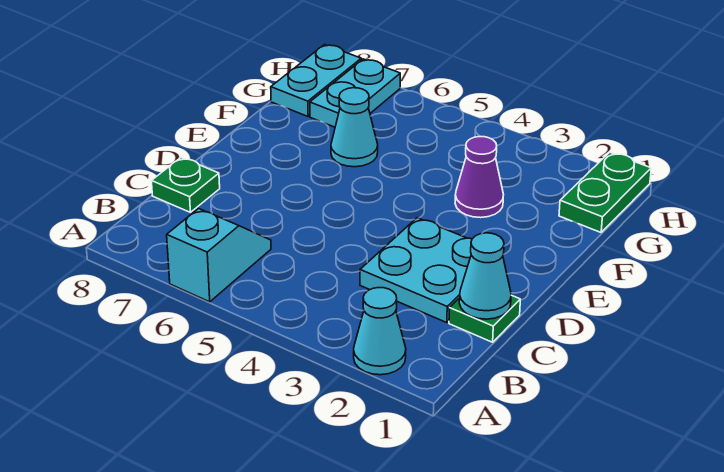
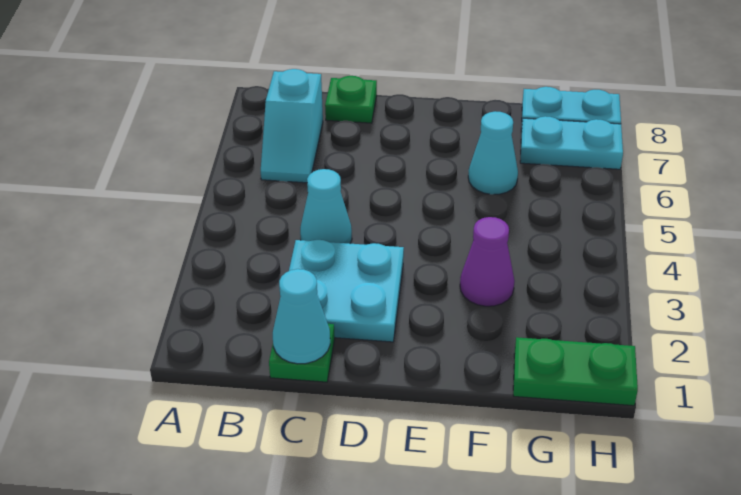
cyan 1x1 cone [354,288,406,375] -> cyan 1x1 cone moved to [300,169,352,244]
cyan 1x2 slope [167,209,271,302] -> cyan 1x2 slope turned to [261,69,323,183]

